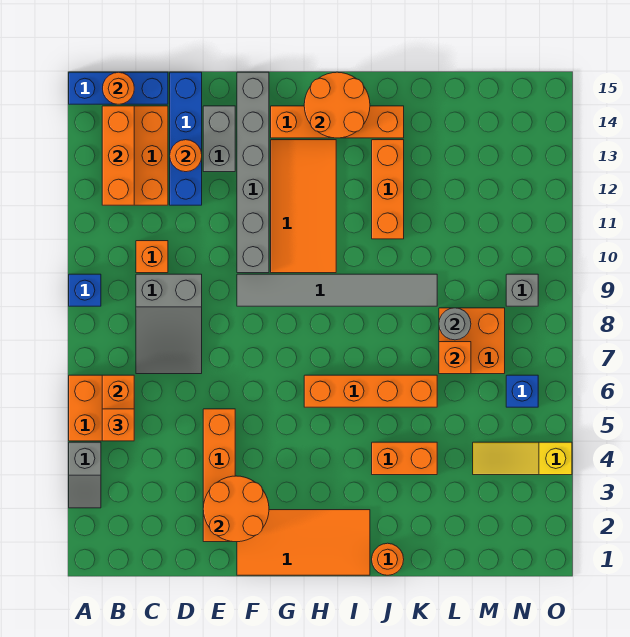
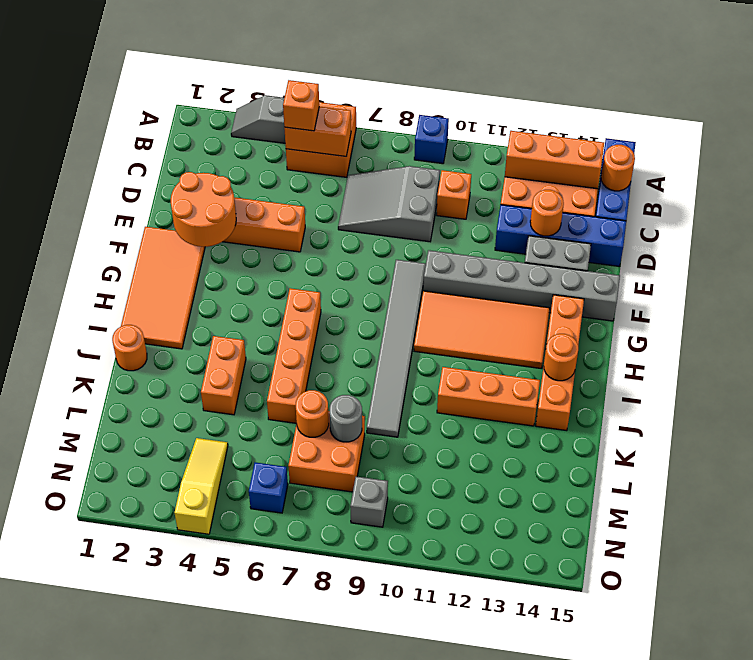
orange 2x2 round brick [304,72,370,138] -> orange 1x1 round brick [544,334,578,381]
orange 1x1 brick [439,342,471,374] -> orange 1x1 round brick [296,390,329,437]

